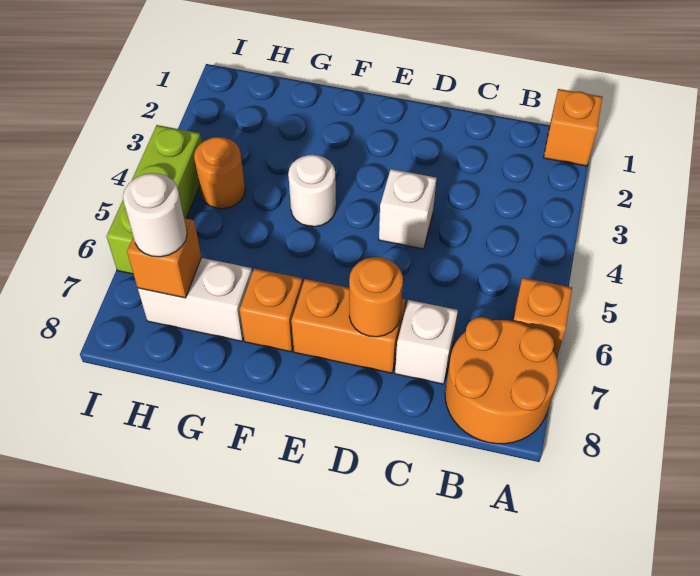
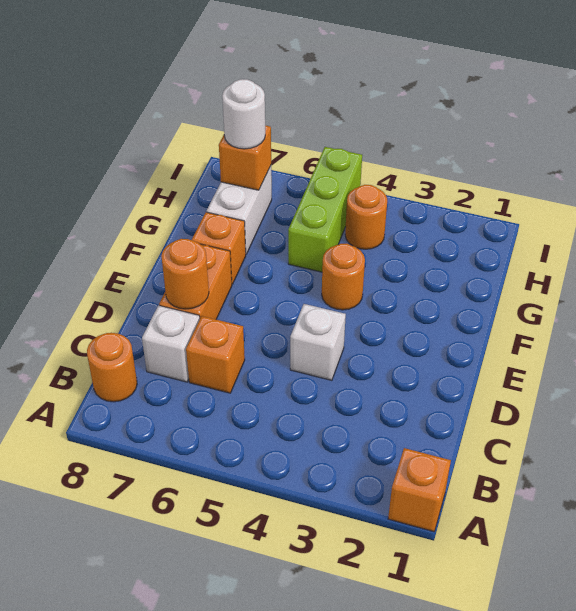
orange 1x1 brick [513,278,572,358] -> orange 1x1 brick moved to [186,316,245,393]
orange 2x2 round brick [445,317,559,444] -> orange 1x1 round brick [87,333,137,402]
white 1x1 round brick [288,155,336,227] -> orange 1x1 round brick [322,244,365,310]
lime 1x3 brick [107,125,202,274] -> lime 1x3 brick turned to [288,147,362,272]

